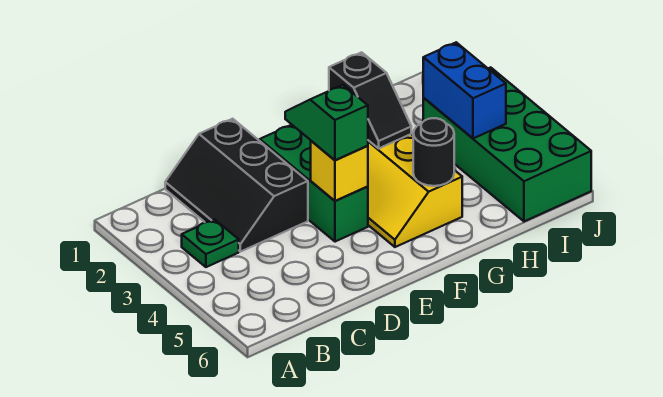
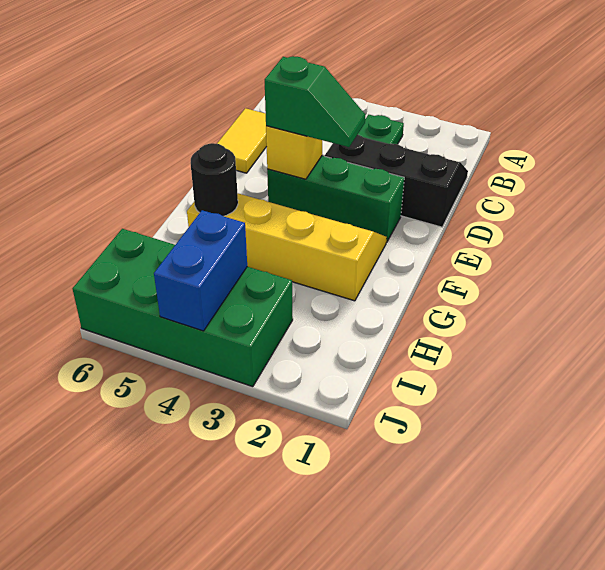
none -> yellow 1x2 tile [217,108,267,173]
black 1x2 slope [329,52,411,148] -> none
blue 1x2 brick [423,42,506,138] -> blue 1x2 brick turned to [154,210,247,331]

